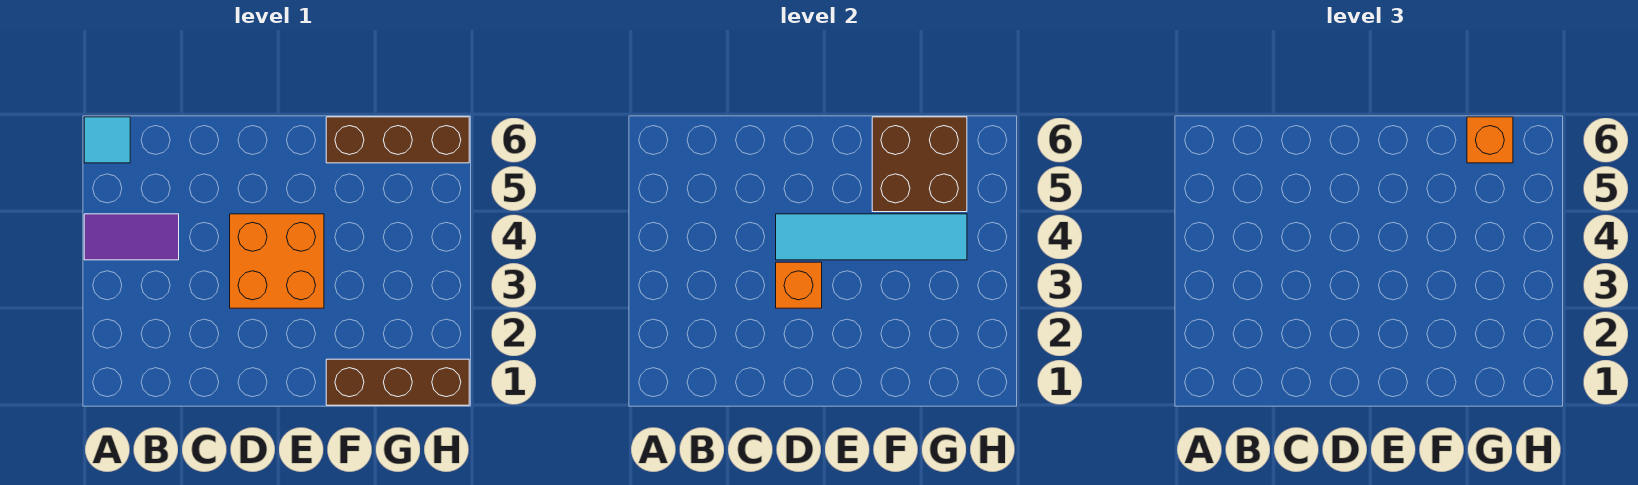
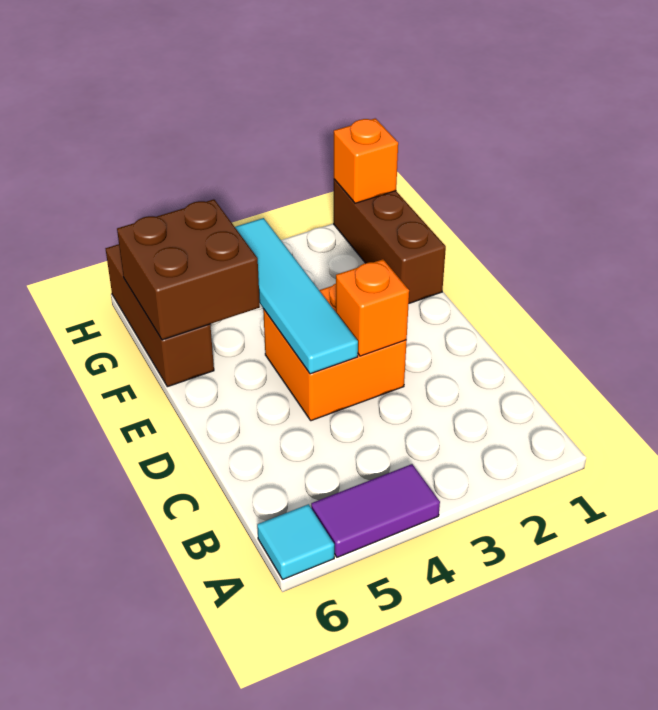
purple 1x2 tile [84,214,179,260] -> purple 1x2 tile turned to [311,464,440,557]
orange 1x1 brick [1467,117,1513,163] -> orange 1x1 brick moved to [334,118,398,203]

